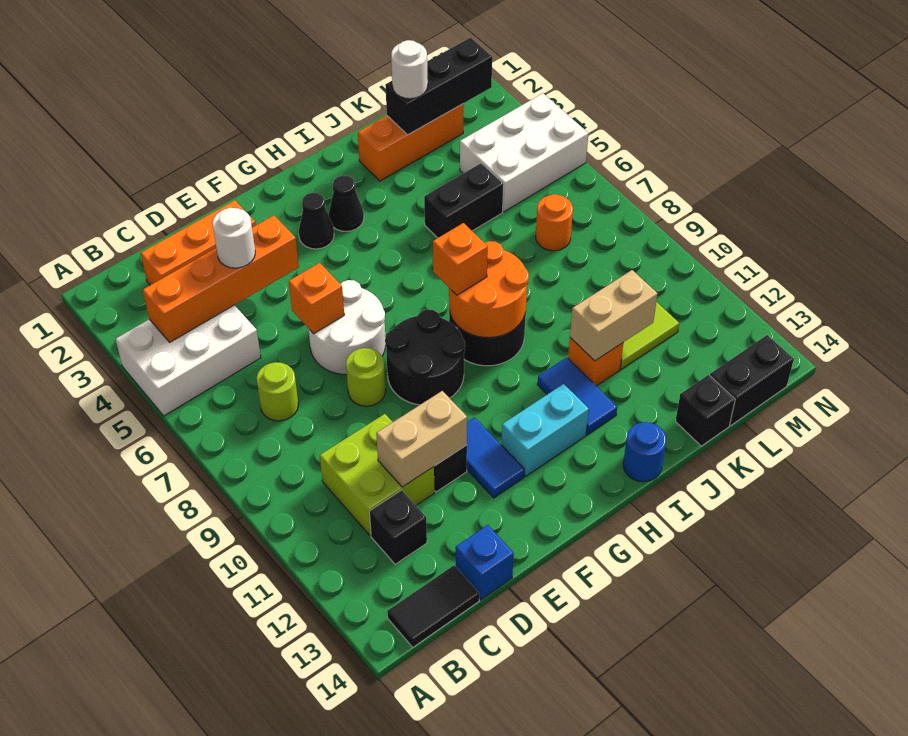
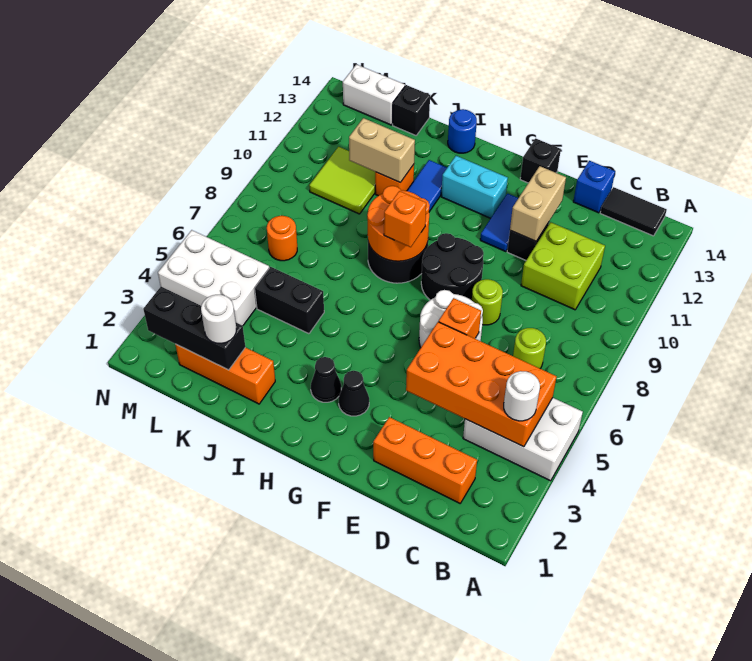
orange 1x4 brick [143,215,299,342] -> orange 2x4 brick [406,322,557,447]
black 1x1 brick [369,490,427,564] -> black 1x1 brick moved to [520,138,561,183]
white 1x1 round brick [212,208,255,268] -> white 1x1 round brick moved to [504,371,540,421]
tan 1x2 brick [376,391,467,487] -> tan 1x2 brick turned to [510,166,566,241]
black 1x2 brick [710,335,794,425] -> white 1x2 brick [343,64,405,125]

